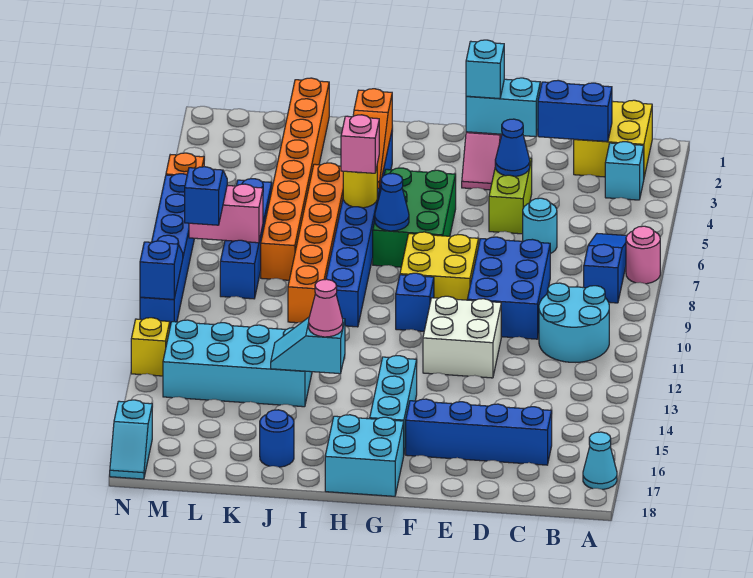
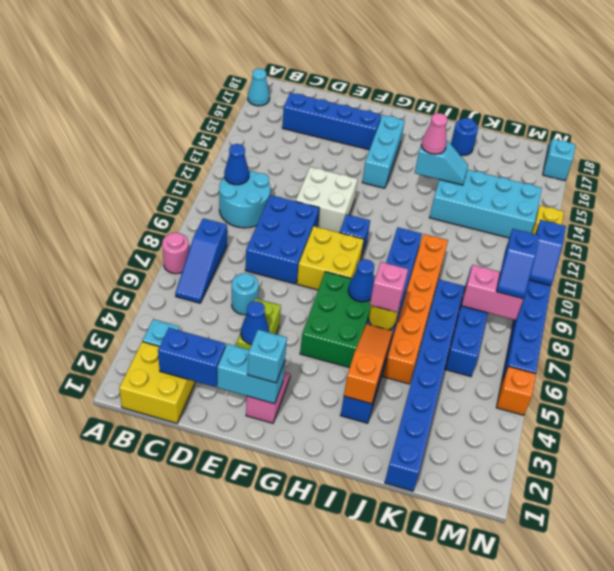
none -> blue 1x1 cone [224,144,249,185]
cyan 2x2 brick [325,415,404,496] -> none
orange 1x8 brick [261,78,329,280] -> blue 1x8 brick [385,280,465,491]

